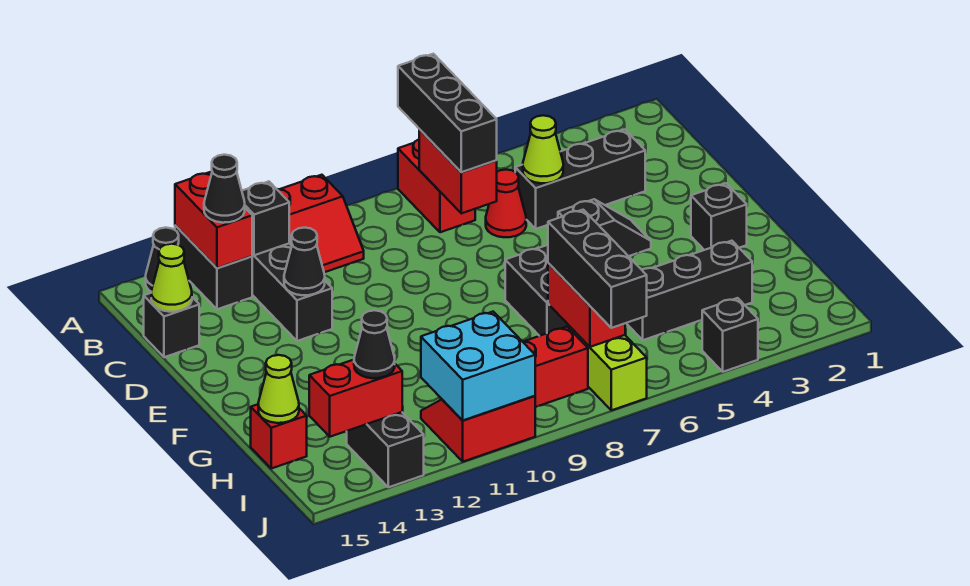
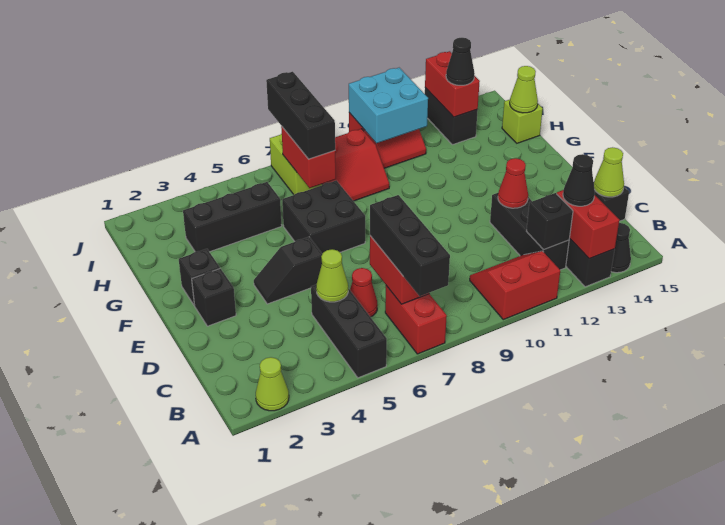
none -> lime 1x1 cone [256,357,289,411]
black 1x3 brick [515,129,645,229] -> black 1x3 brick turned to [311,285,387,378]
black 1x1 cone [284,228,325,295] -> red 1x1 cone [498,158,528,208]
red 1x1 brick [251,404,307,468] -> lime 1x1 brick [502,100,543,143]
red 1x2 brick [309,360,402,437] -> red 1x2 brick turned to [425,51,480,117]
black 1x1 brick [702,298,758,372] -> black 1x1 brick moved to [192,269,236,326]

